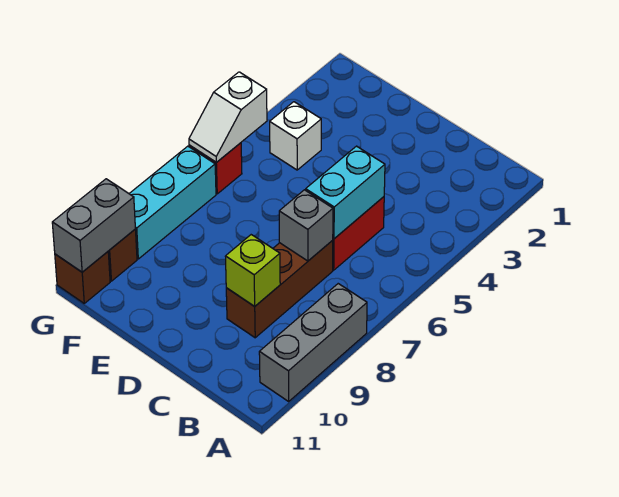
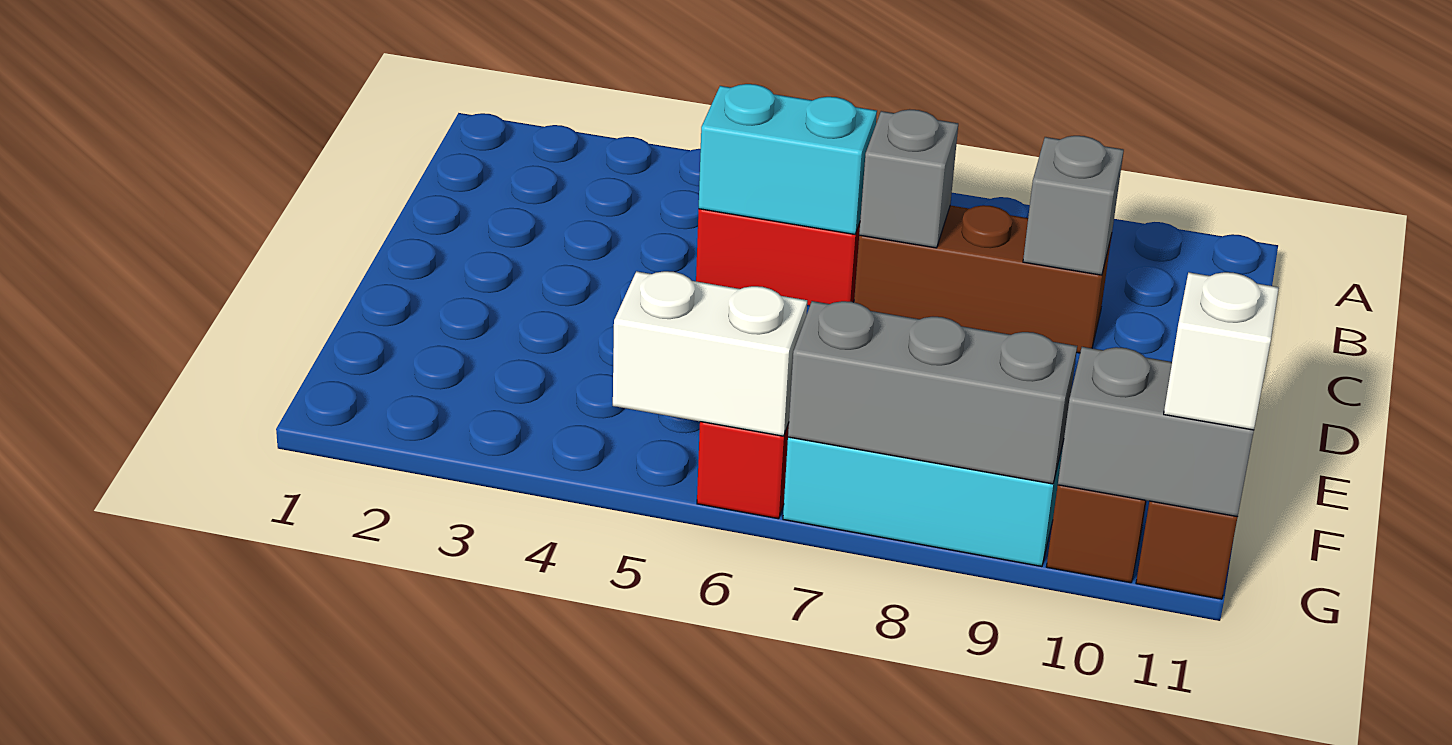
grey 1x3 brick [259,284,367,401] -> grey 1x3 brick moved to [788,301,1077,484]
lime 1x1 brick [225,235,280,306] -> grey 1x1 brick [1023,136,1124,275]
white 1x1 brick [270,102,321,170] -> white 1x1 brick moved to [1164,272,1279,430]
white 1x2 slope [189,72,267,162] -> white 1x2 brick [613,271,807,436]

